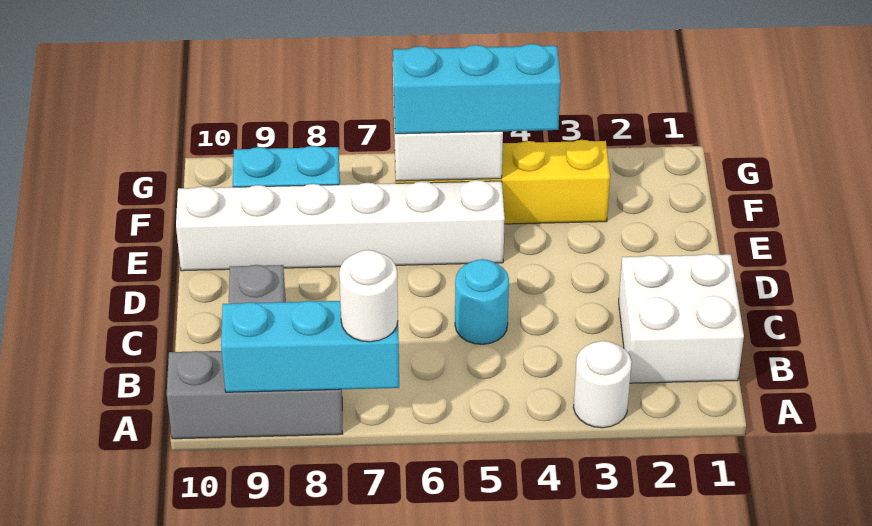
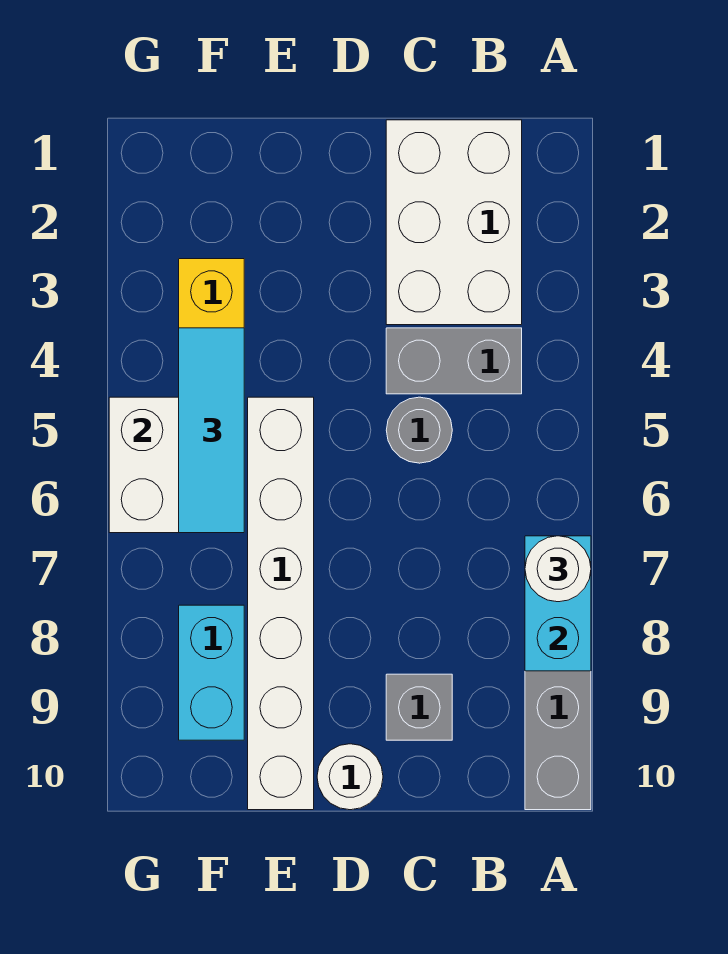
white 1x1 round brick [573,341,632,428] -> white 1x1 round brick moved to [317,744,383,810]
cyan 1x3 brick [221,301,399,392] -> cyan 1x2 brick [525,536,591,671]
white 2x2 brick [619,254,744,383] -> white 2x3 brick [386,120,522,325]
none -> grey 1x2 brick [386,328,522,394]
cyan 1x1 round brick [455,259,509,344] -> grey 1x1 round brick [386,397,452,463]
cyan 1x3 brick [393,44,561,134] -> cyan 1x3 tile [179,328,244,533]

